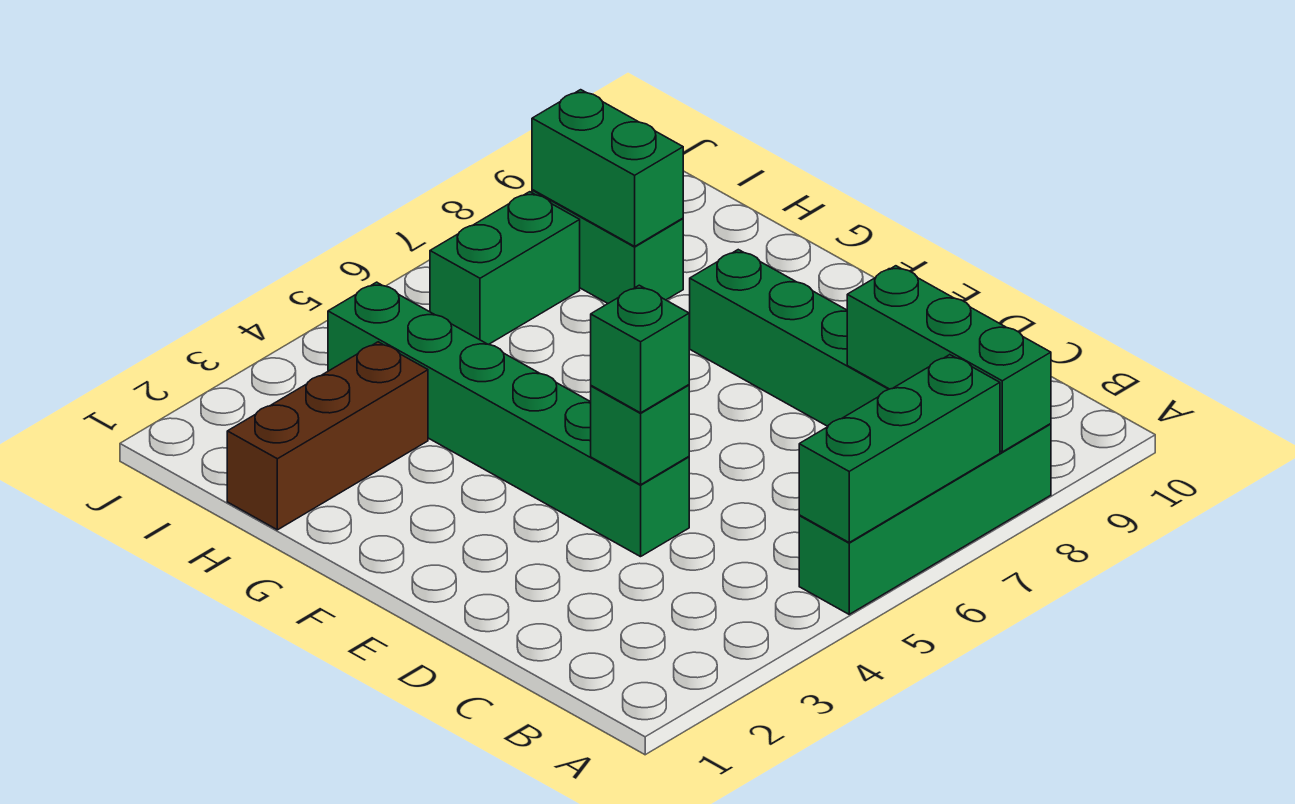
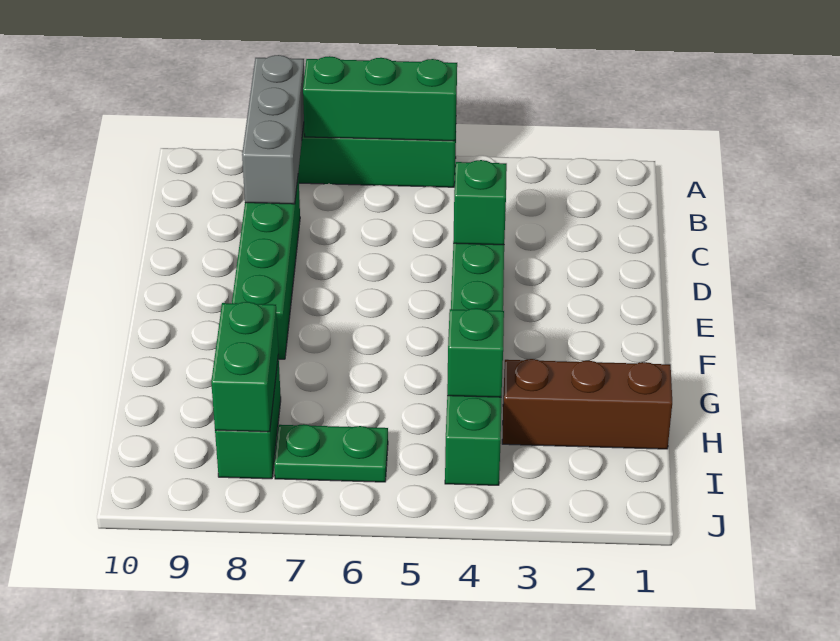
green 1x3 brick [847,266,1051,452] -> grey 1x3 brick [242,55,304,204]
green 1x1 brick [591,285,689,413] -> green 1x1 brick moved to [447,308,504,397]
green 1x2 brick [430,192,580,344] -> green 1x2 plate [274,424,388,482]

